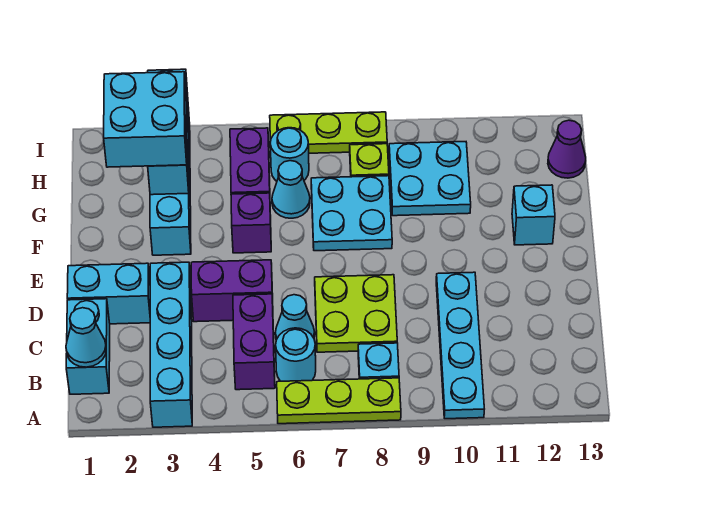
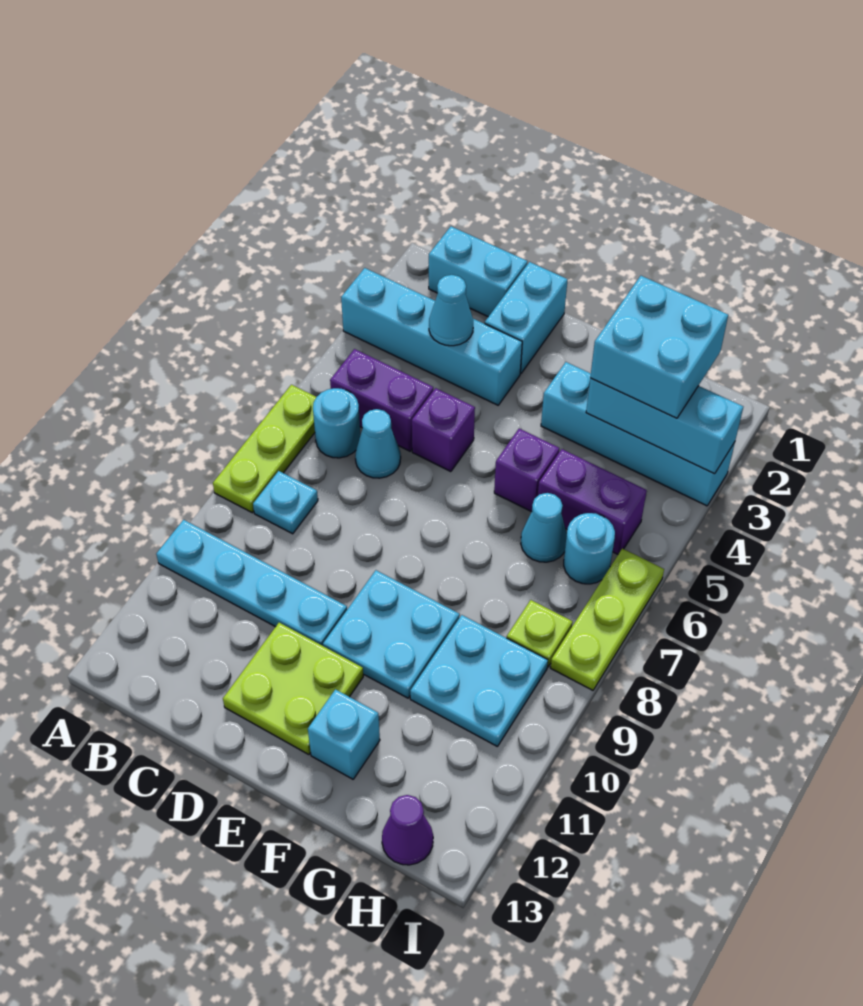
cyan 1x1 cone [66,308,106,367] -> cyan 1x1 cone moved to [429,275,473,346]
lime 2x2 plate [315,275,397,352] -> lime 2x2 plate moved to [223,623,363,755]
purple 1x2 brick [191,260,273,322] -> purple 1x1 brick [412,388,475,472]
cyan 2x2 plate [311,176,392,251] -> cyan 2x2 plate moved to [323,570,460,698]

